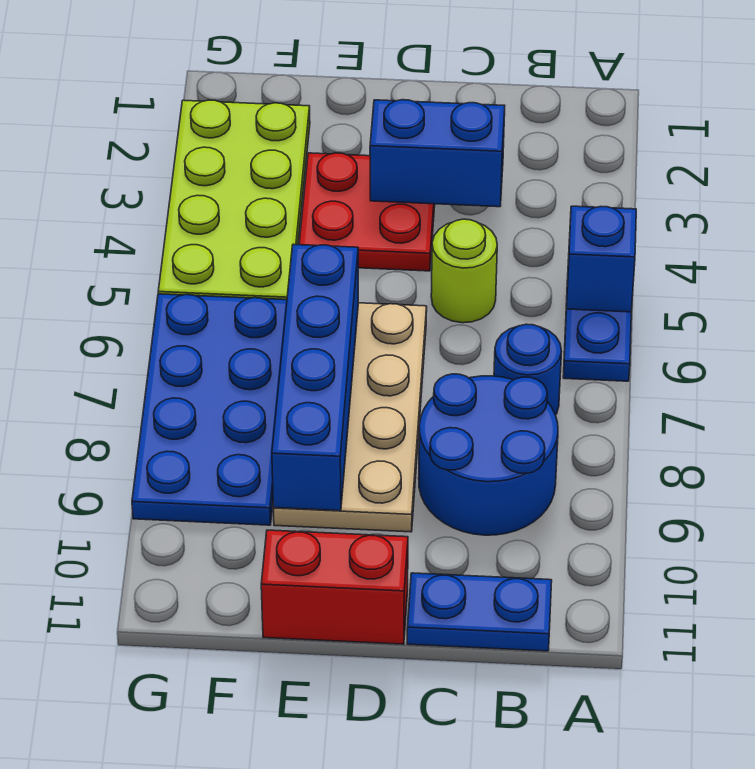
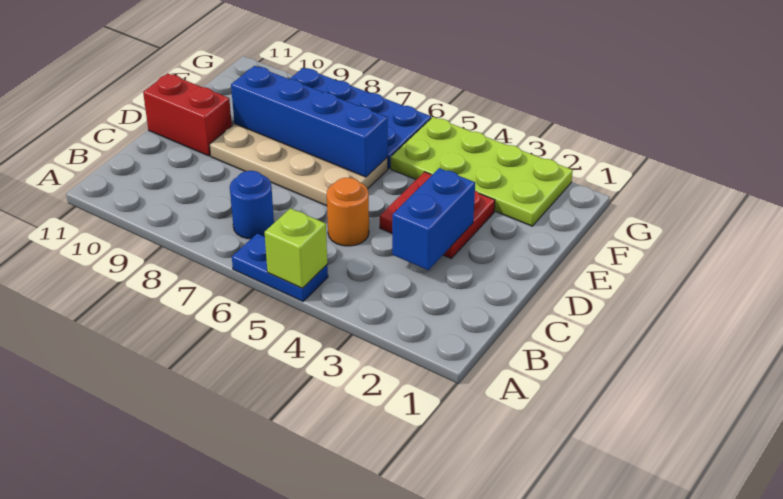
blue 1x1 brick [566,206,636,312] -> lime 1x1 brick [264,208,327,288]
blue 2x2 round brick [419,374,558,535] -> none
blue 1x2 plate [407,573,552,651] -> none
lime 1x1 round brick [431,219,497,323] -> orange 1x1 round brick [327,178,369,246]
red 1x2 brick [261,530,408,644] -> red 1x2 brick turned to [143,74,232,156]

